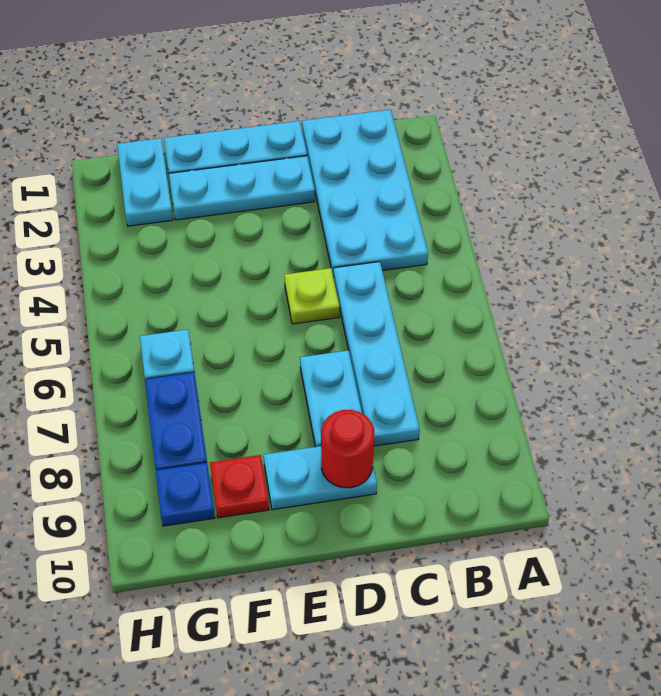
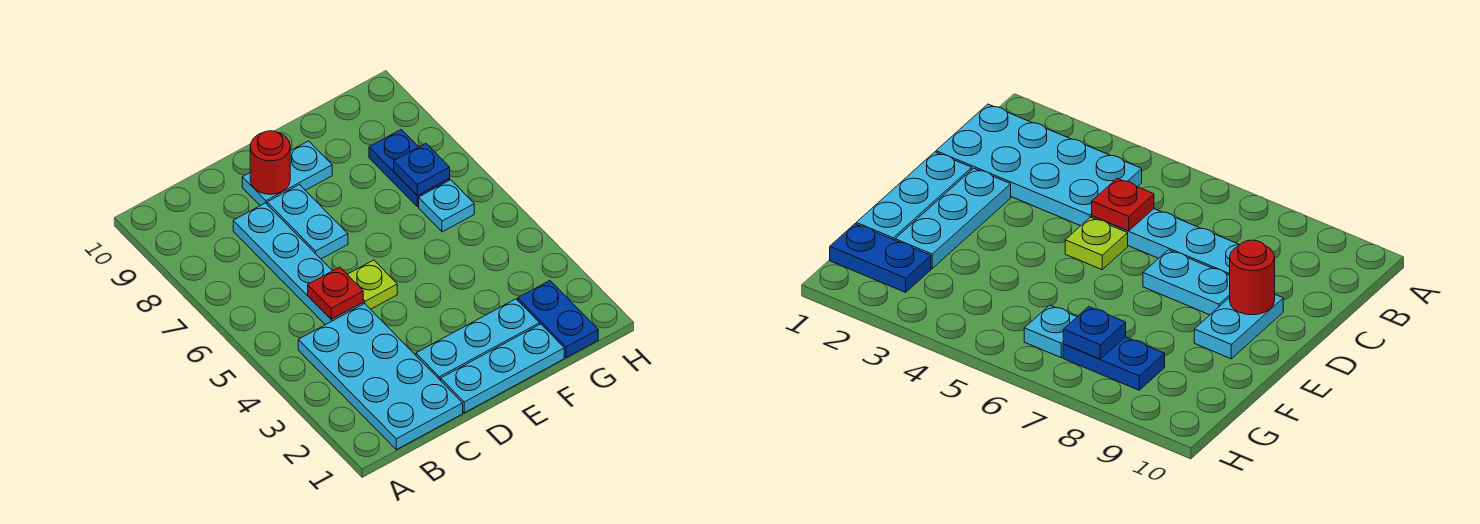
red 1x1 plate [210,455,269,518] -> red 1x1 plate moved to [308,267,363,319]
cyan 1x2 plate [117,138,173,226] -> blue 1x2 plate [518,281,598,358]
blue 1x1 plate [156,463,215,526] -> blue 1x1 plate moved to [394,144,450,196]

